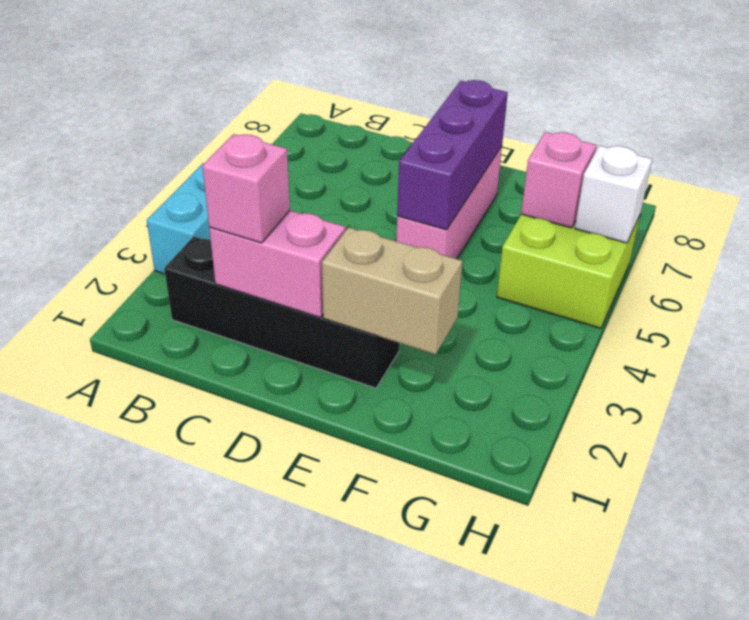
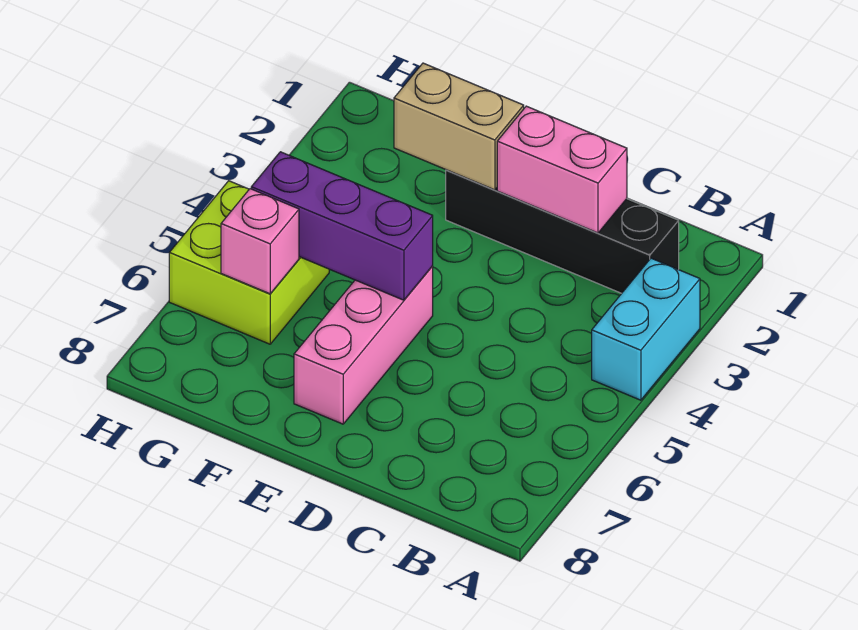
pink 1x1 brick [202,134,290,243] -> none
purple 1x3 brick [397,80,508,230] -> purple 1x3 brick turned to [251,152,433,300]
white 1x1 brick [575,146,652,243] -> none

